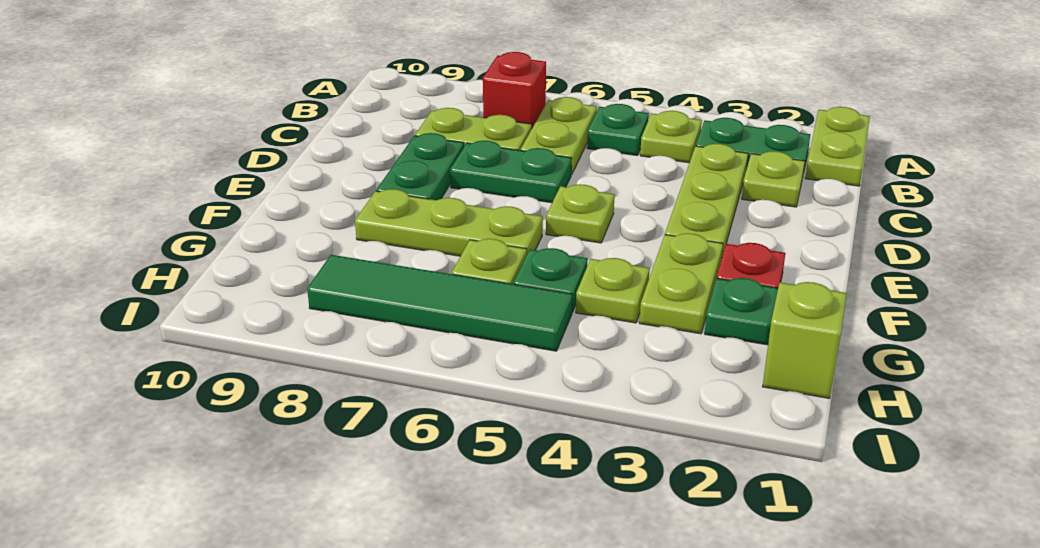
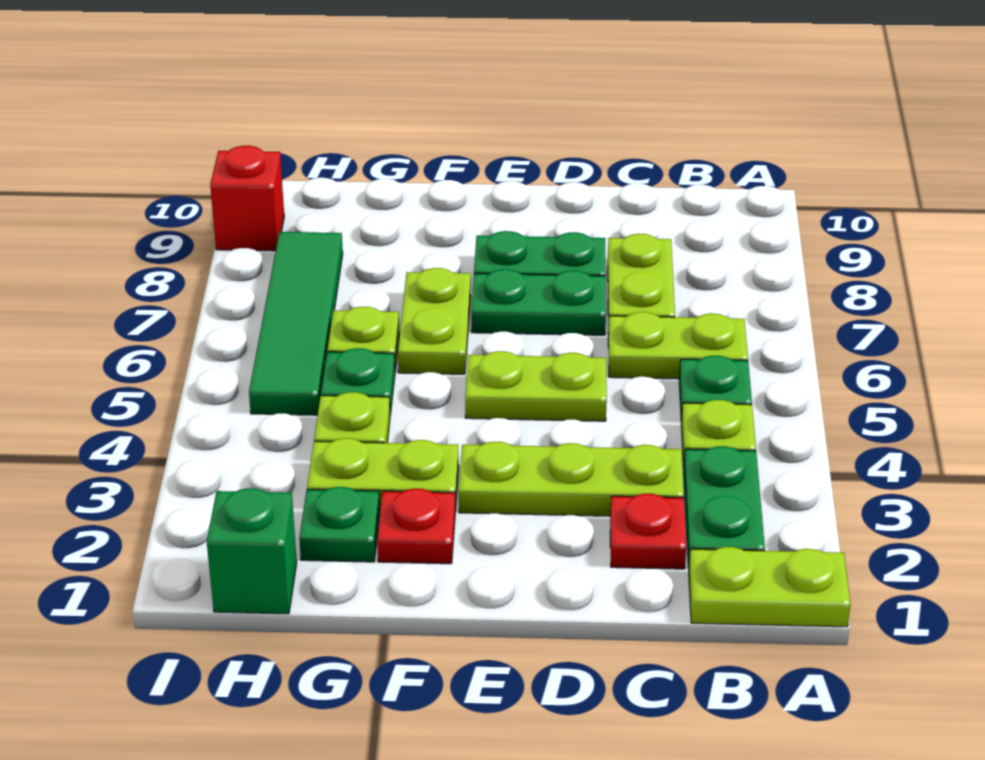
red 1x1 brick [483,52,546,128] -> red 1x1 brick moved to [210,146,284,251]
lime 1x1 plate [742,151,805,207] -> red 1x1 plate [610,494,686,569]
green 1x2 plate [450,141,572,203] -> green 1x2 plate turned to [471,269,606,335]
lime 1x1 plate [546,184,615,243] -> lime 1x2 plate [465,351,607,421]
lime 1x3 plate [355,189,543,256] -> lime 1x2 plate [398,268,471,374]
lime 1x1 brick [763,282,847,398] -> green 1x1 brick [207,488,297,614]

